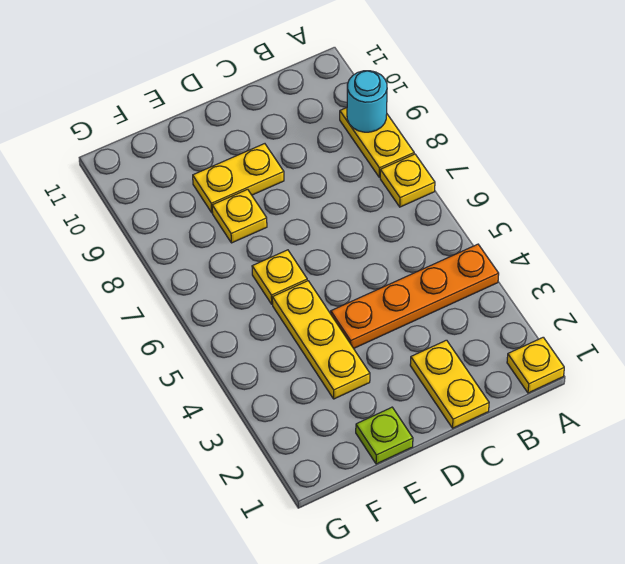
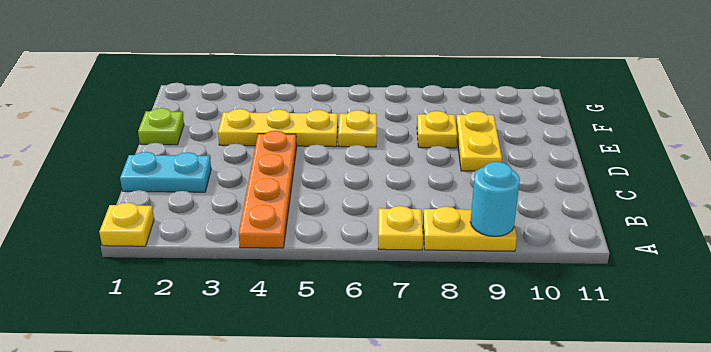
yellow 1x2 plate [410,340,489,428] -> cyan 1x2 plate [120,152,211,192]

